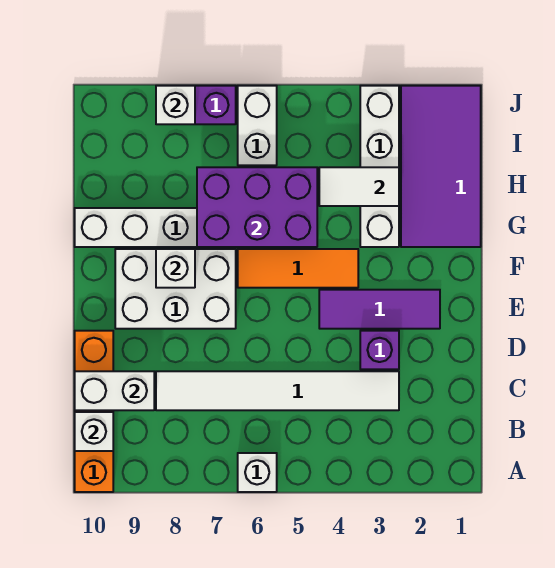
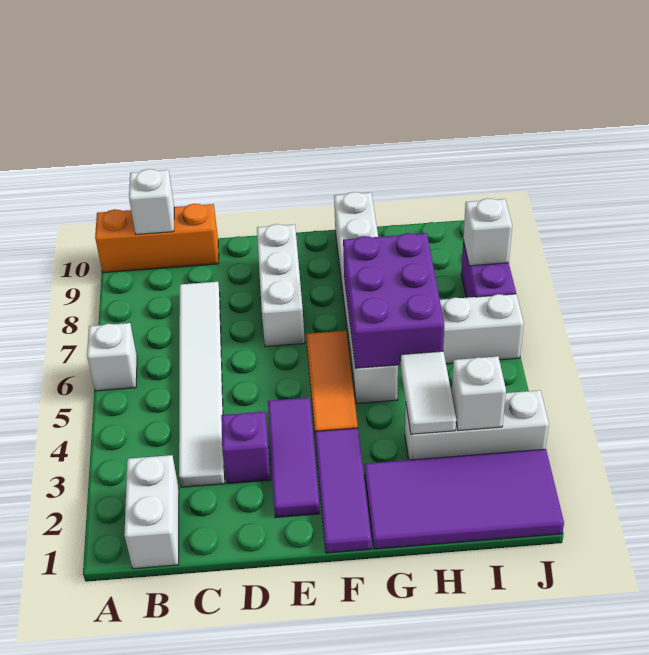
orange 1x4 brick [75,331,113,492] -> orange 1x3 brick [95,204,219,273]
white 1x2 brick [75,371,154,410] -> white 1x2 brick moved to [124,455,179,569]
white 2x3 brick [115,249,236,329] -> white 1x3 brick [257,224,305,347]
none -> purple 1x3 tile [315,428,371,553]
white 1x1 brick [156,249,195,288] -> white 1x1 brick moved to [452,356,506,431]
white 1x4 brick [360,86,399,247] -> white 1x3 brick [405,390,549,460]

